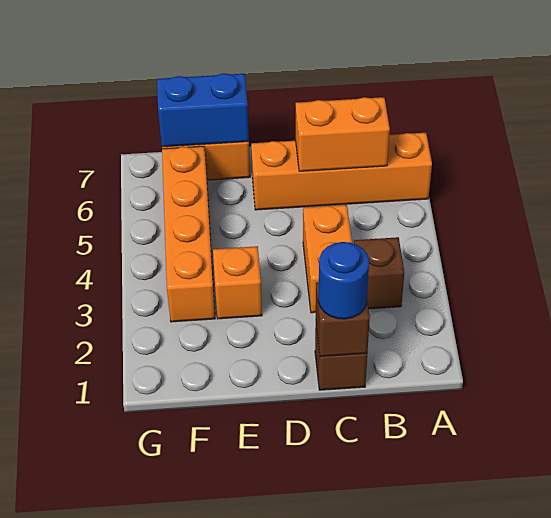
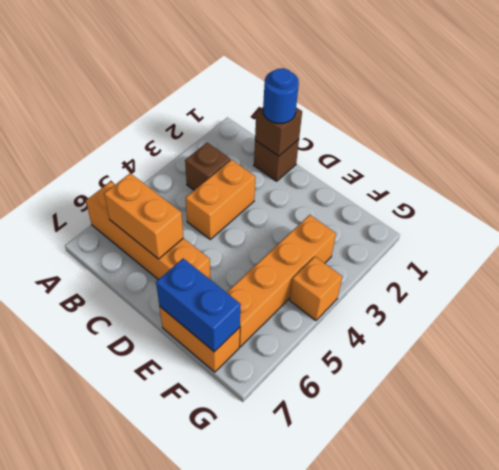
orange 1x1 brick [213,246,262,319] -> orange 1x1 brick moved to [290,257,343,320]

